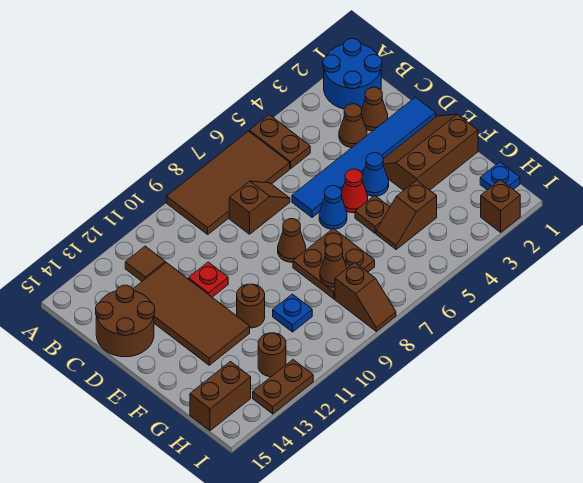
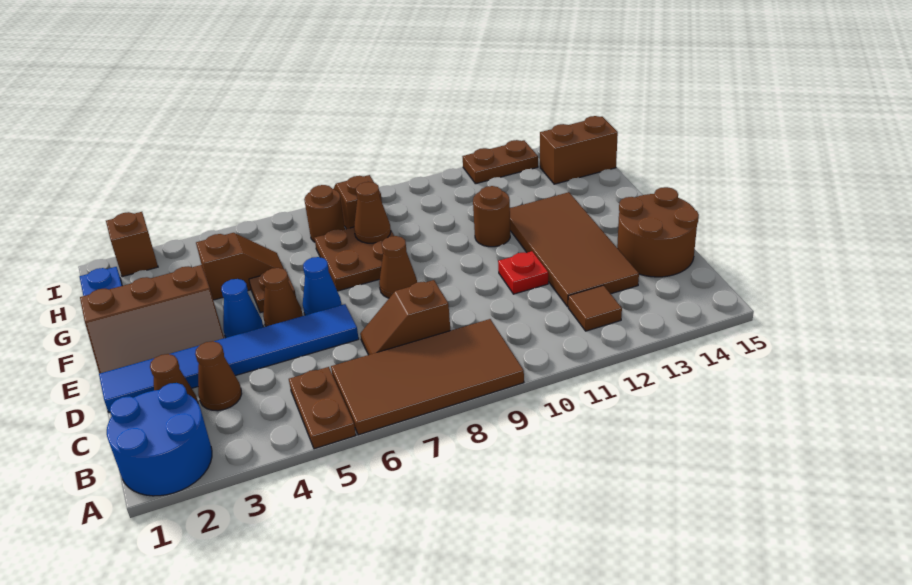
red 1x1 cone [342,169,368,213] -> brown 1x1 cone [263,268,303,326]
blue 1x1 plate [273,294,312,332] -> none
brown 1x1 round brick [258,333,286,377] -> brown 1x1 round brick moved to [304,185,345,242]

